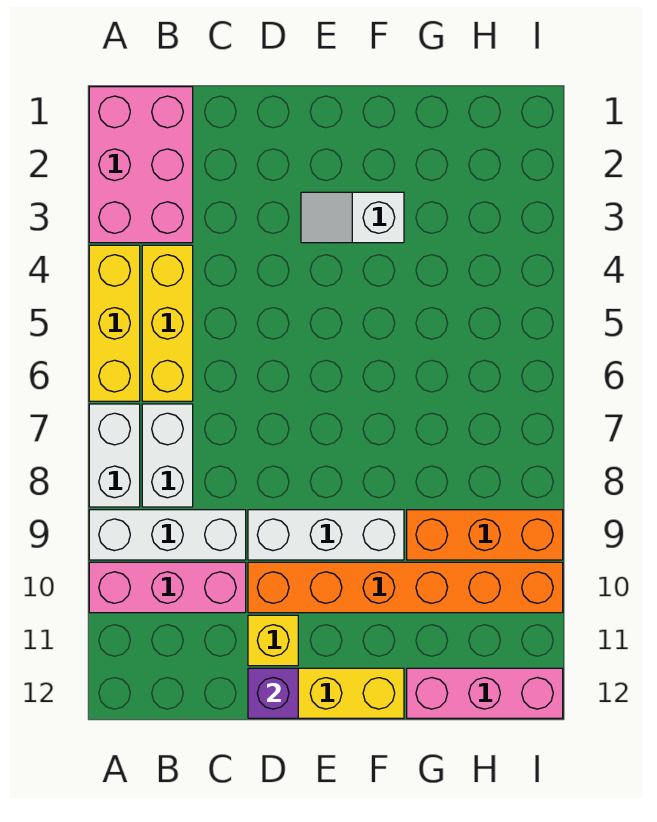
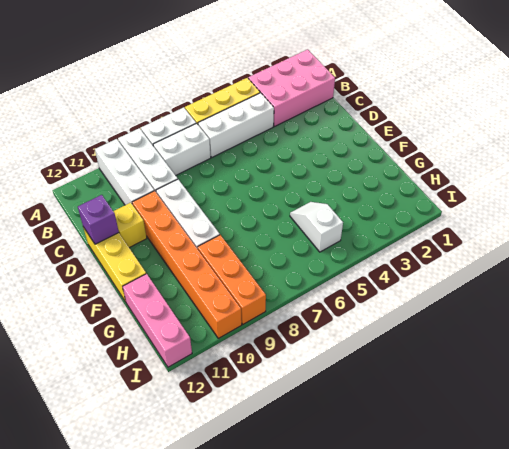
pink 1x3 brick [89,562,246,613] -> white 1x3 brick [95,139,154,205]
yellow 1x3 brick [142,245,193,401] -> white 1x3 brick [198,93,274,157]
white 1x2 slope [301,192,404,243] -> white 1x2 slope moved to [290,202,343,252]

